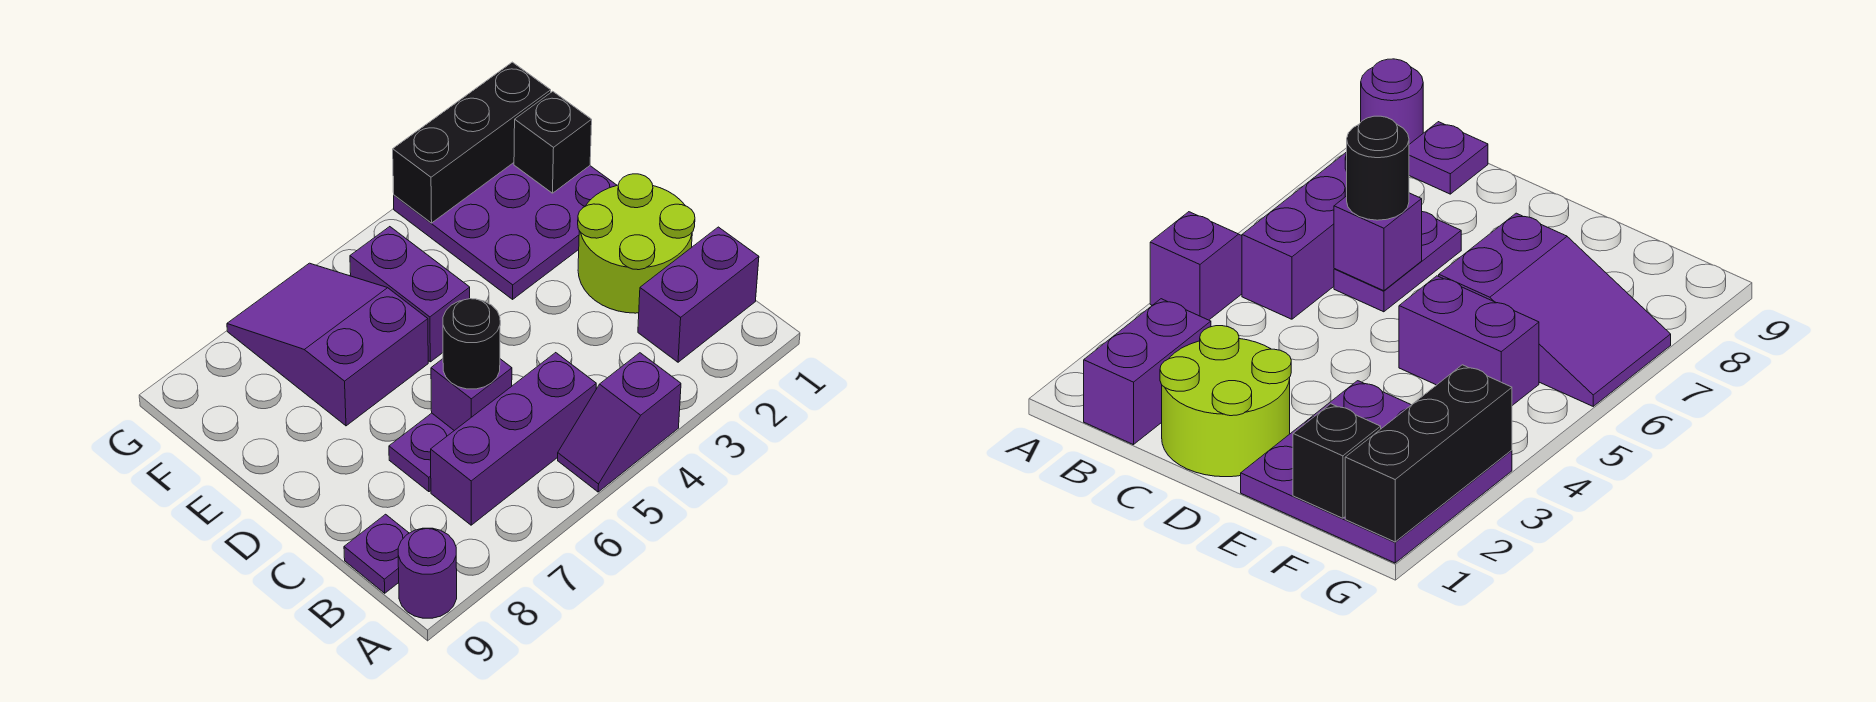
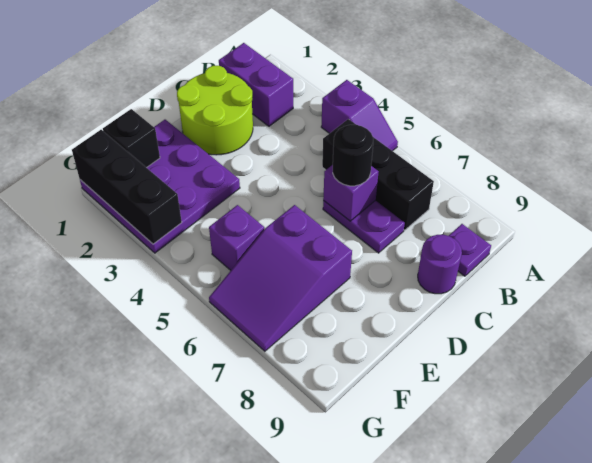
purple 1x1 round brick [398,528,457,618] -> purple 1x1 round brick moved to [418,235,462,294]
purple 1x3 brick [431,353,596,525] -> black 1x3 brick [322,119,434,230]
purple 1x2 brick [350,227,470,362] -> purple 1x1 brick [209,205,264,270]

